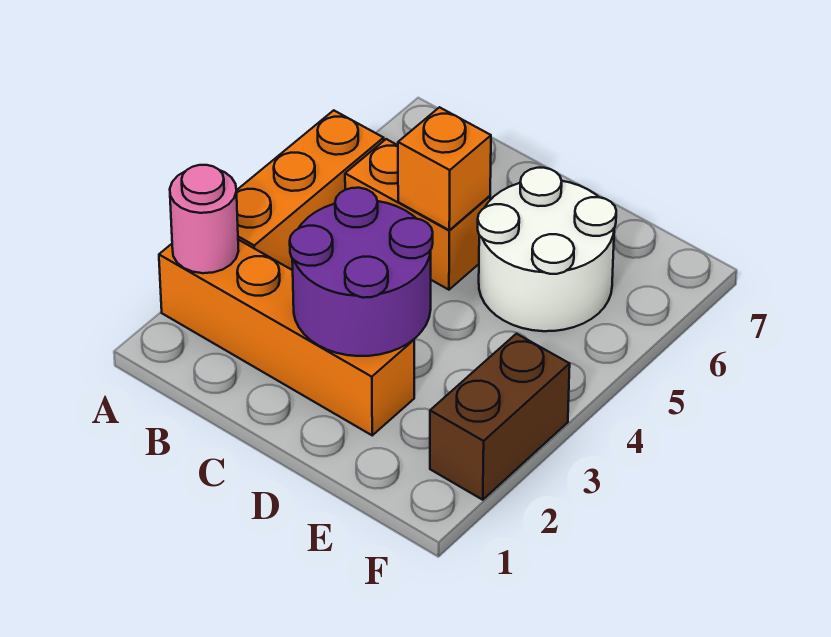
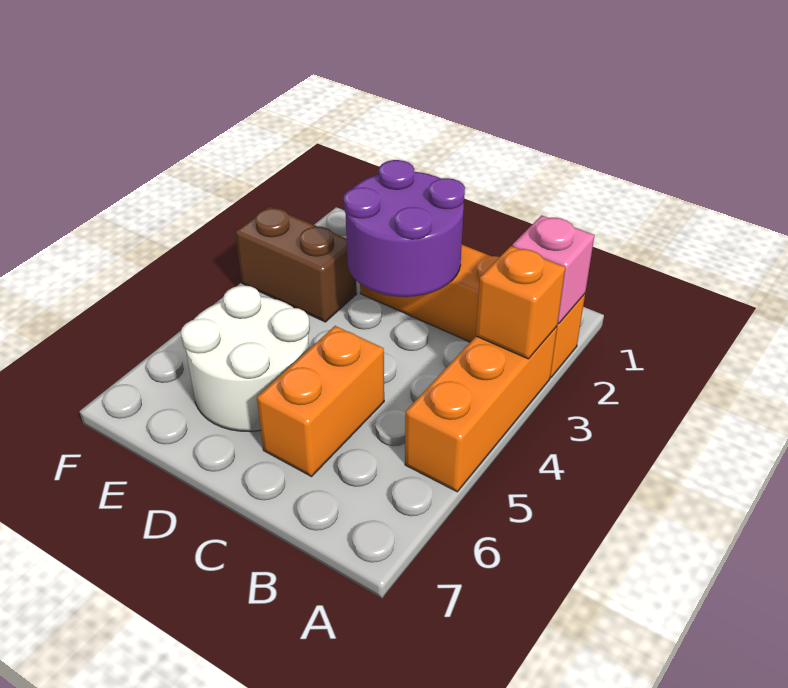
pink 1x1 round brick [170,165,238,273] -> pink 1x1 brick [512,215,595,324]
orange 1x2 brick [345,139,490,290] -> orange 1x2 brick turned to [257,326,384,476]
orange 1x1 brick [398,107,491,230] -> orange 1x1 brick moved to [476,246,565,359]
brown 1x2 brick [430,334,570,500] -> brown 1x2 brick turned to [235,206,357,322]

